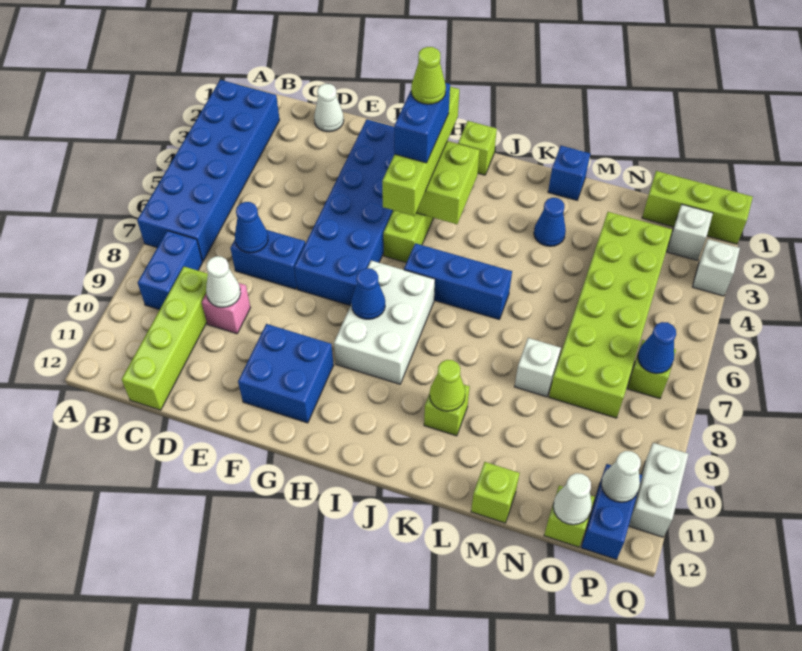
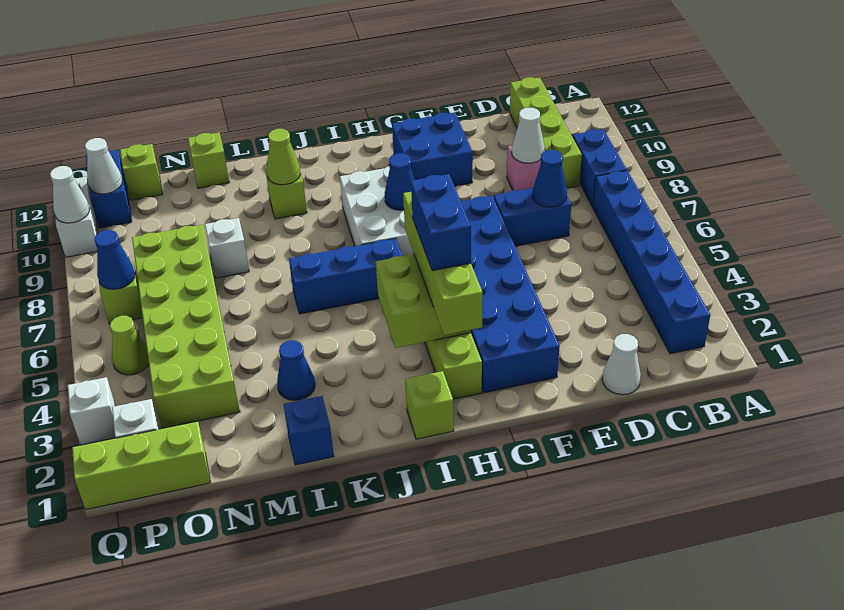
blue 2x6 brick [137,80,280,261] -> blue 1x6 brick [593,171,710,354]
lime 1x1 cone [411,47,446,104] -> lime 1x1 cone moved to [110,316,149,375]
white 1x1 cone [553,473,592,525] -> white 1x1 cone moved to [50,166,90,223]

